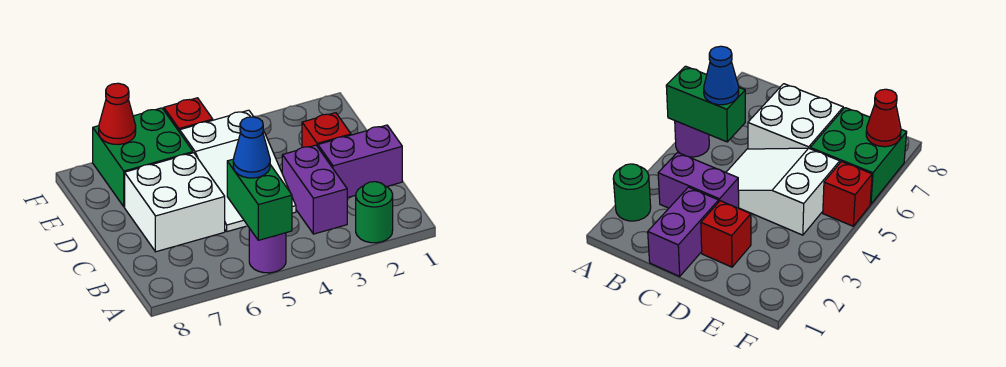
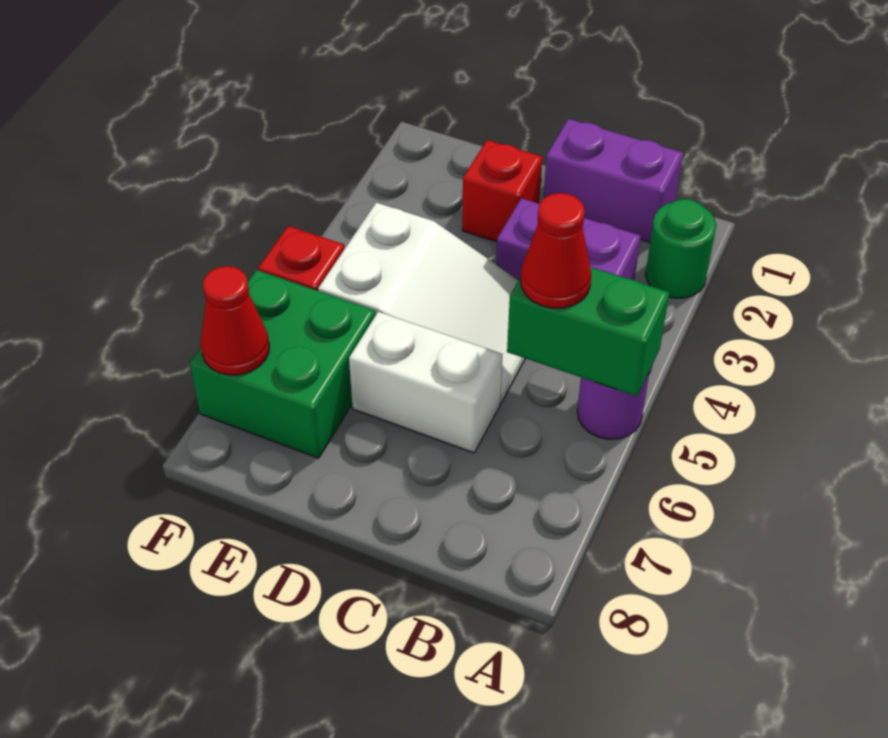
blue 1x1 cone [233,117,270,178] -> red 1x1 cone [521,193,591,308]
purple 1x2 brick [318,125,402,198] -> purple 1x2 brick turned to [543,119,683,242]
white 2x2 brick [125,153,225,252] -> white 1x2 brick [349,312,502,453]

